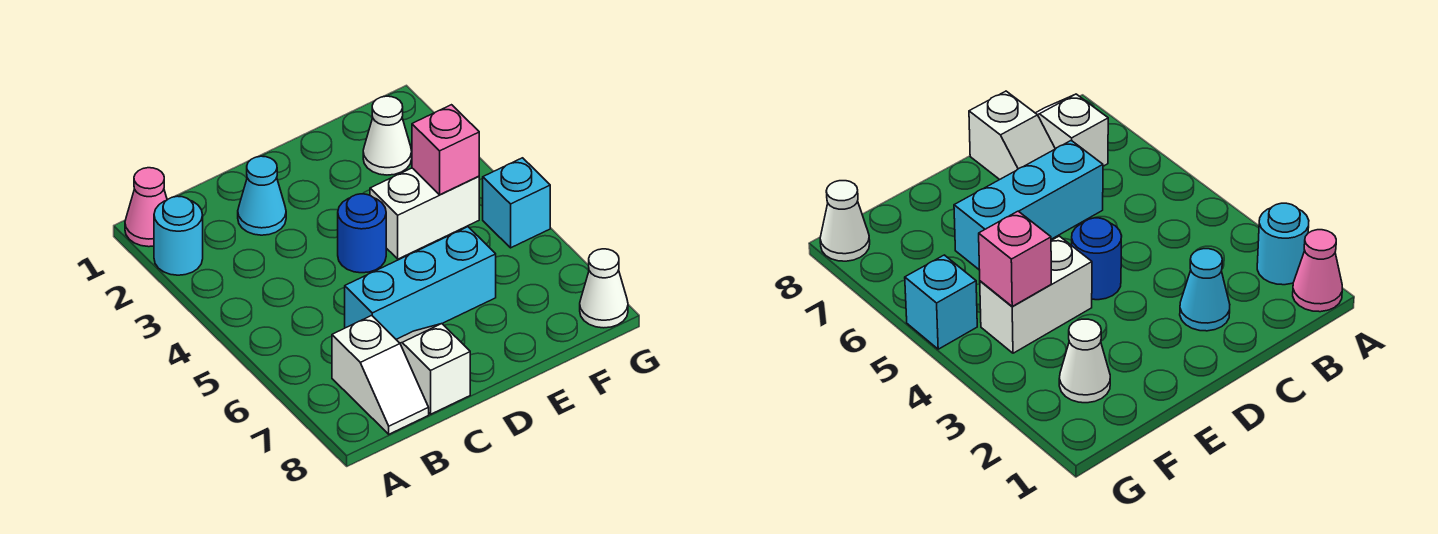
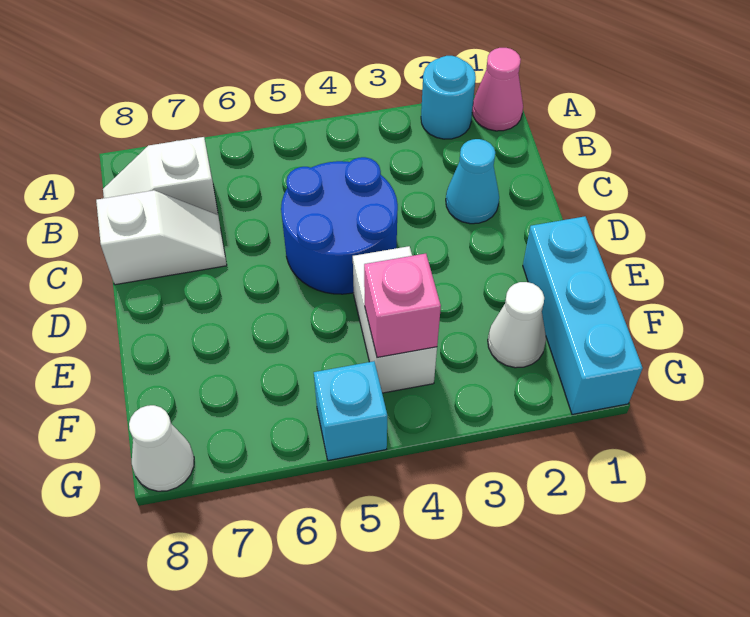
cyan 1x3 brick [345,227,496,339] -> cyan 1x3 brick moved to [523,216,643,414]
blue 1x1 round brick [338,194,386,273] -> blue 2x2 round brick [281,157,398,294]

